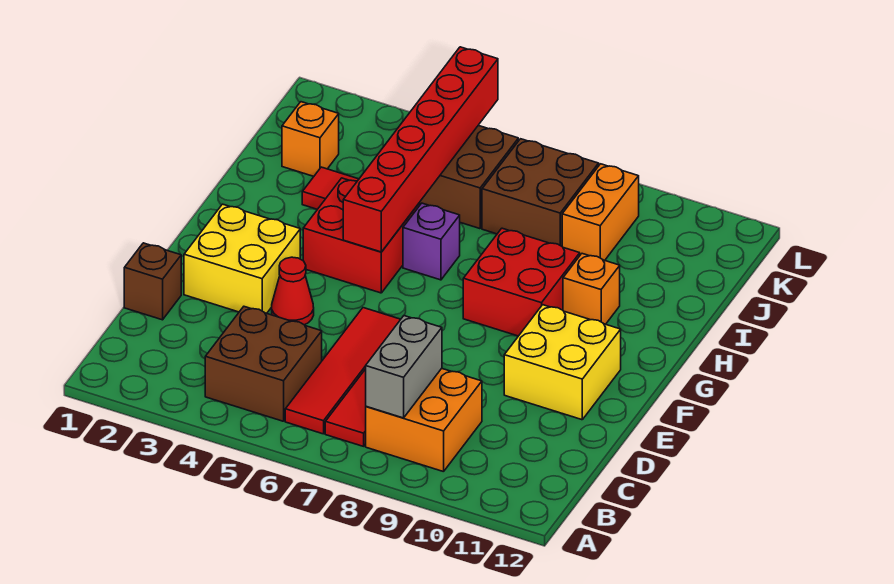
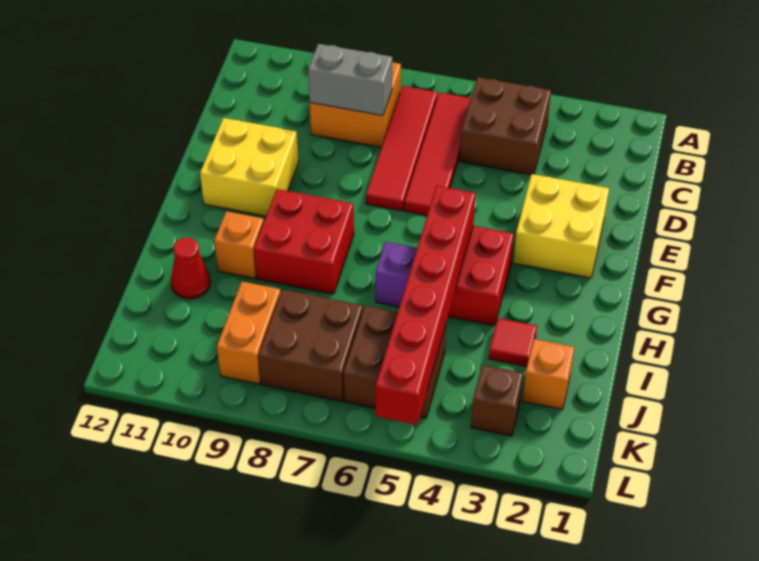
grey 1x2 brick [366,316,442,418] -> grey 1x2 brick turned to [308,44,392,116]
brown 1x1 brick [124,243,181,320] -> brown 1x1 brick moved to [471,365,523,436]
red 1x1 cone [272,257,314,325] -> red 1x1 cone moved to [171,238,211,299]

